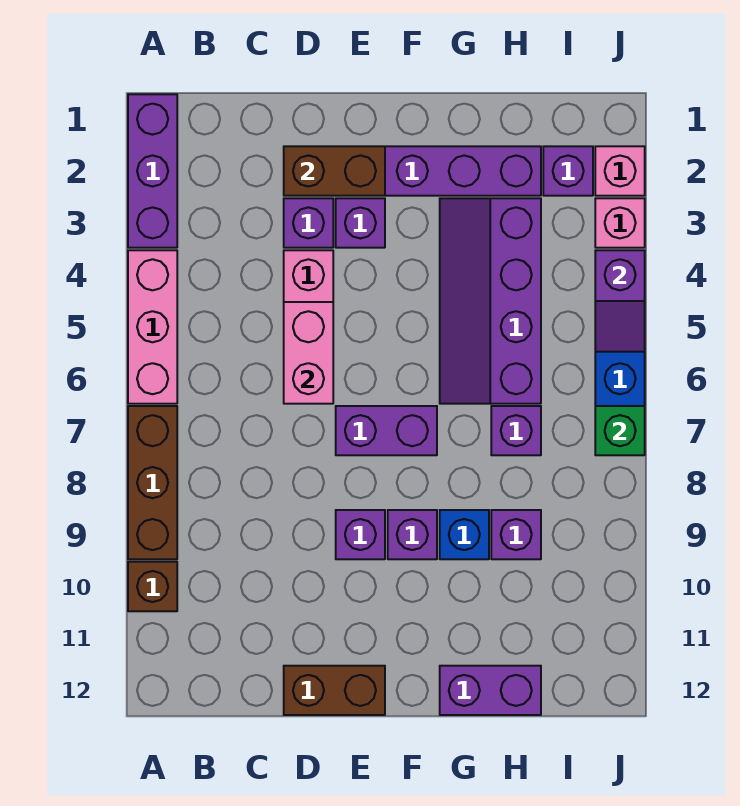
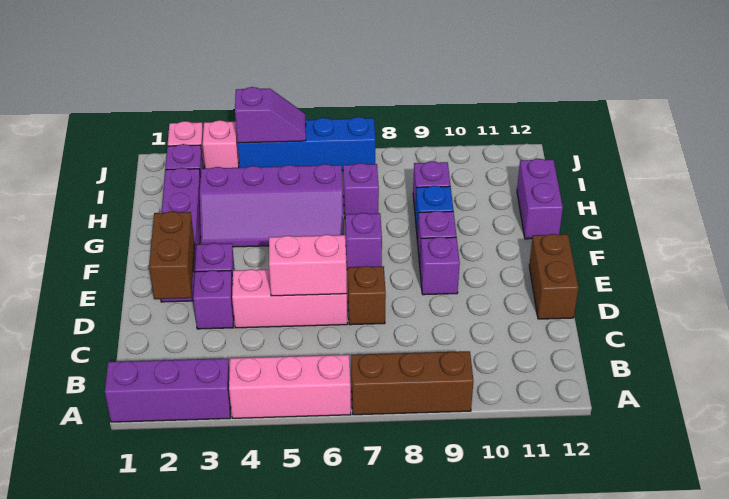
brown 1x1 brick [128,562,177,611] -> brown 1x1 brick moved to [348,266,386,325]
purple 1x2 brick [336,406,437,455] -> purple 1x1 brick [345,213,382,270]
green 1x1 brick [595,406,645,455] -> none

